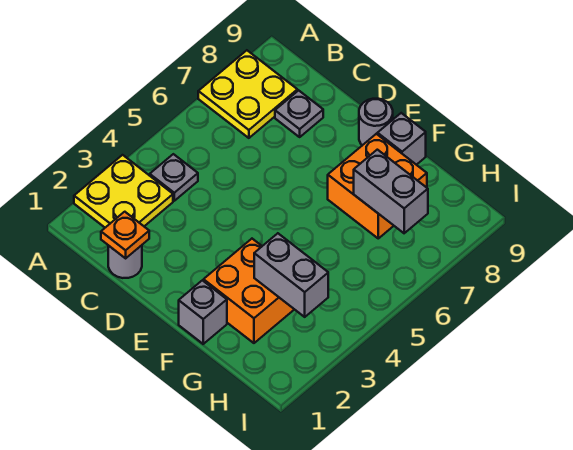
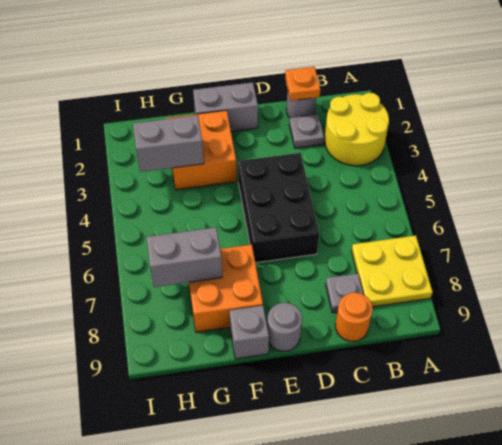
yellow 2x2 plate [74,155,173,228] -> yellow 2x2 round brick [325,93,389,166]
grey 1x1 plate [150,154,198,201] -> grey 1x1 plate moved to [289,114,324,148]
none -> orange 1x1 round brick [335,293,373,341]
none -> black 2x3 brick [238,153,319,263]
grey 1x1 brick [179,280,227,344] -> grey 1x2 brick [193,82,258,131]

